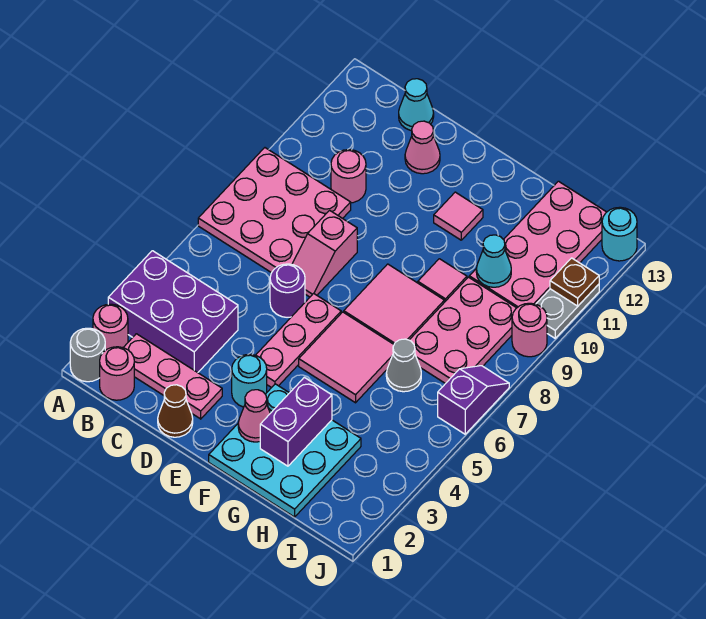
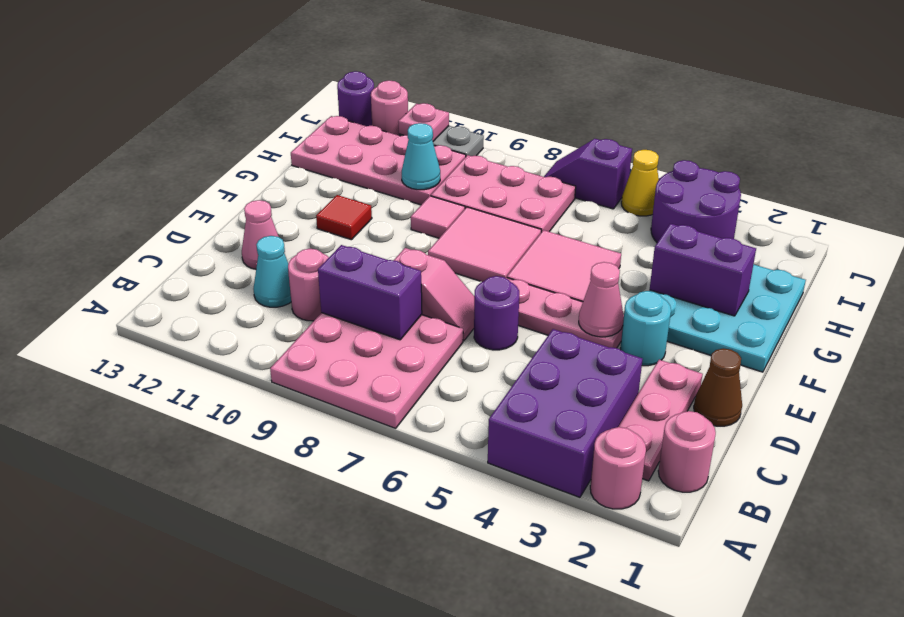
grey 1x1 round brick [70,328,105,382] -> none
none -> purple 1x2 brick [318,245,422,340]
cyan 1x1 cone [399,79,434,131] -> cyan 1x1 cone moved to [253,236,291,307]
pink 1x1 cone [238,390,270,442] -> pink 1x1 cone moved to [579,262,624,337]
pink 1x1 tile [434,192,483,240] -> red 1x1 tile [316,195,372,240]
grey 1x1 cone [386,339,421,392] -> none
none -> purple 2x2 round brick [651,160,741,243]
none -> yellow 1x1 cone [621,150,659,216]
pink 1x1 round brick [512,303,547,357] -> pink 1x1 round brick moved to [371,81,408,135]
brown 1x1 plate [550,258,599,306] -> pink 1x1 plate [398,103,449,141]
cyan 1x1 round brick [602,207,637,261] -> purple 1x1 round brick [337,71,374,126]

